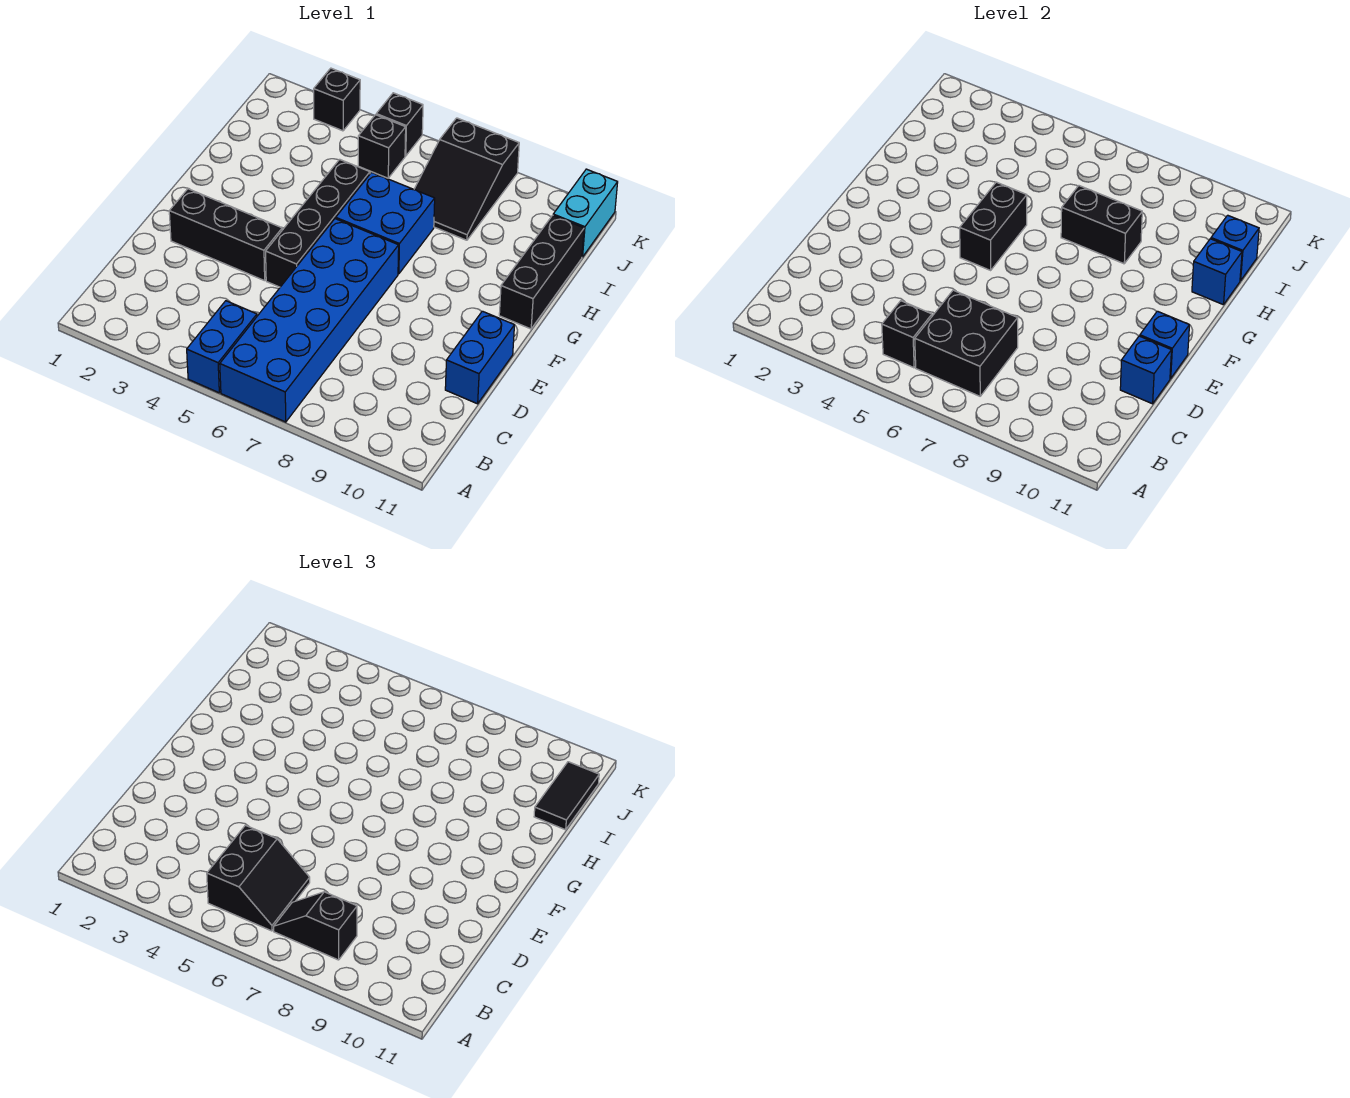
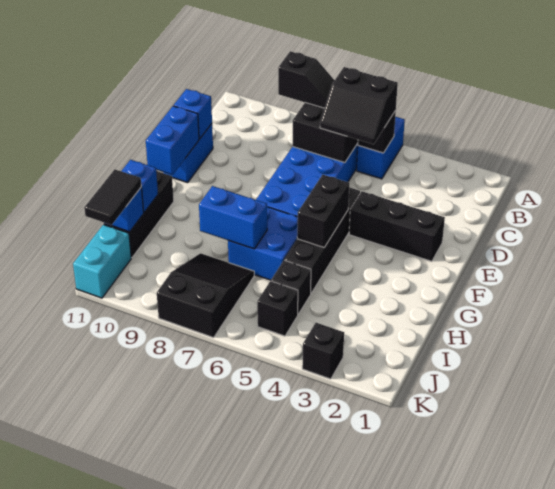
black 2x2 slope [207,825,310,931] -> black 2x2 slope turned to [320,67,398,144]
blue 1x1 brick [1140,311,1189,378] -> blue 1x2 brick [146,106,199,175]
black 1x2 brick [1061,186,1142,264] -> blue 1x2 brick [199,186,267,249]
black 1x1 brick [376,93,423,156] -> black 1x1 brick moved to [271,260,311,314]

